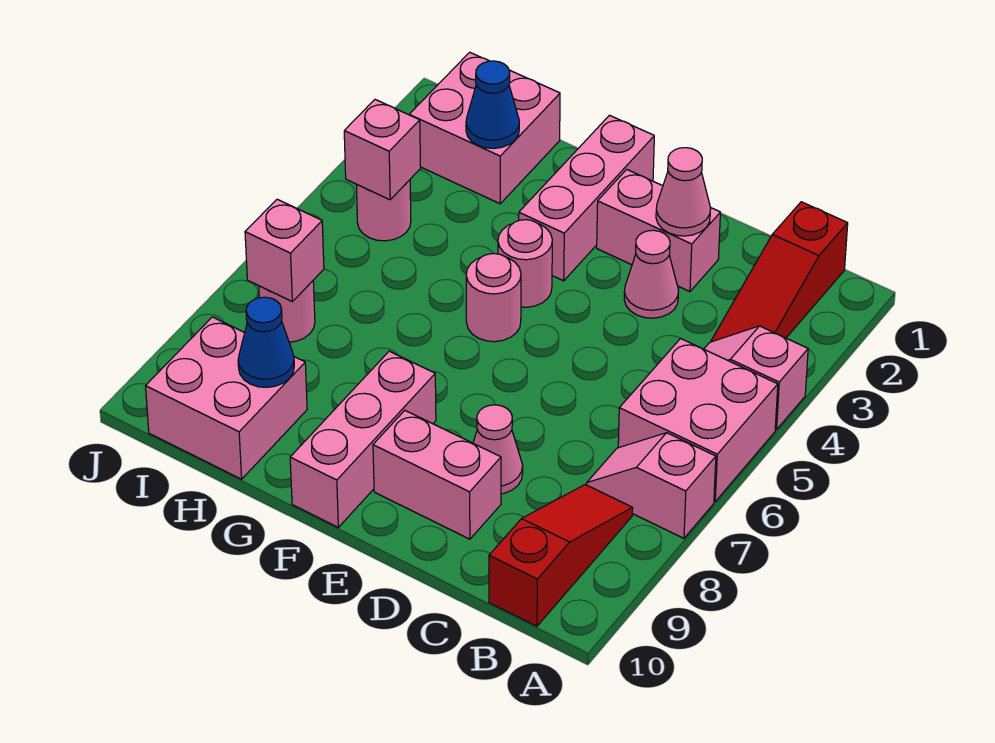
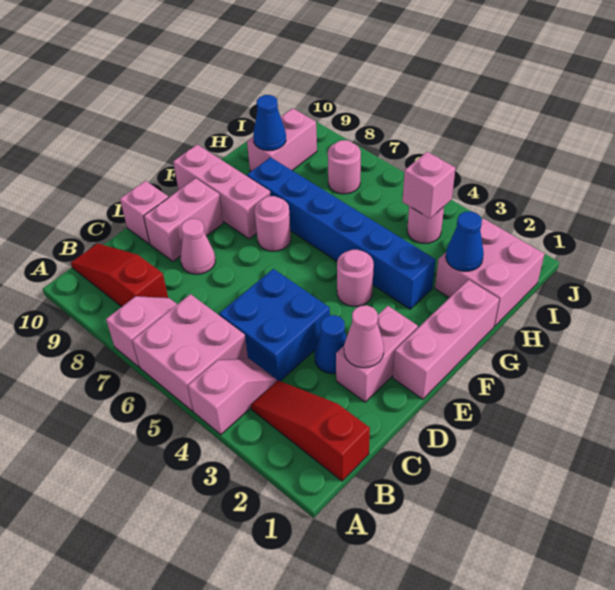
red 1x3 slope [489,485,633,626] -> red 1x3 slope turned to [71,243,168,307]
none -> blue 2x2 brick [219,269,330,381]
pink 1x1 cone [624,230,679,318] -> blue 1x1 cone [314,315,347,374]
pink 1x3 brick [519,115,654,281] -> pink 1x3 brick turned to [393,280,499,399]
pink 1x1 round brick [466,254,521,342] -> pink 1x1 round brick moved to [255,196,291,251]
none -> blue 1x6 brick [247,157,436,309]
pink 2x2 brick [146,317,307,479] -> pink 1x2 brick [247,108,317,171]
pink 1x1 brick [245,199,324,301] -> pink 1x1 brick moved to [120,181,169,244]

